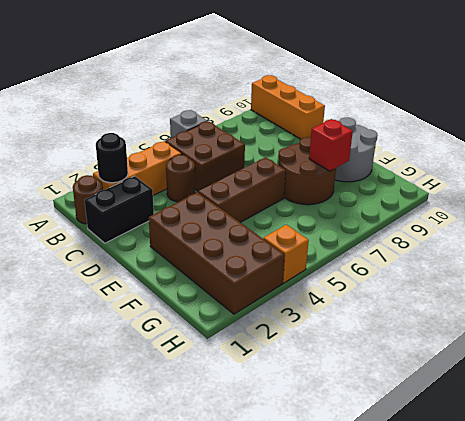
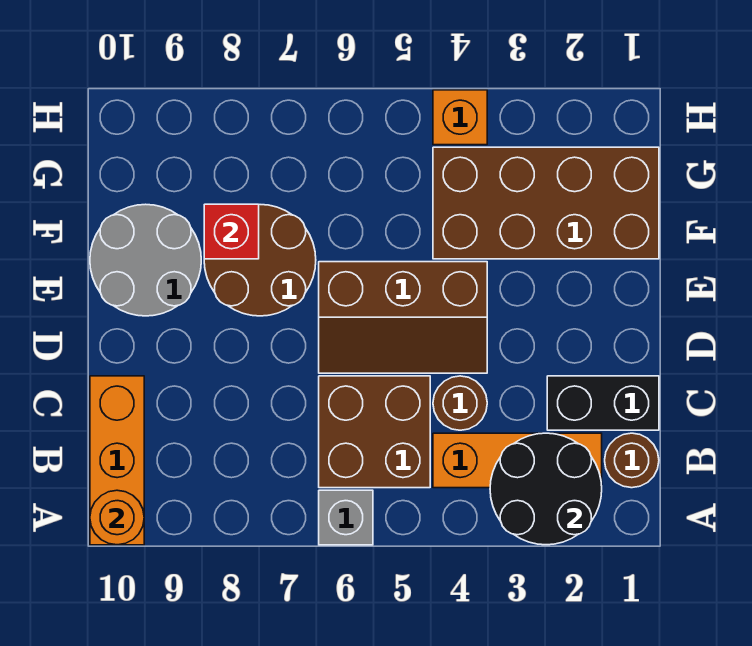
none -> orange 1x1 round brick [90,490,144,545]
black 1x1 round brick [96,133,128,183] -> black 2x2 round brick [490,433,602,545]
brown 2x4 brick [149,192,285,314] -> brown 2x4 brick turned to [433,147,659,259]

